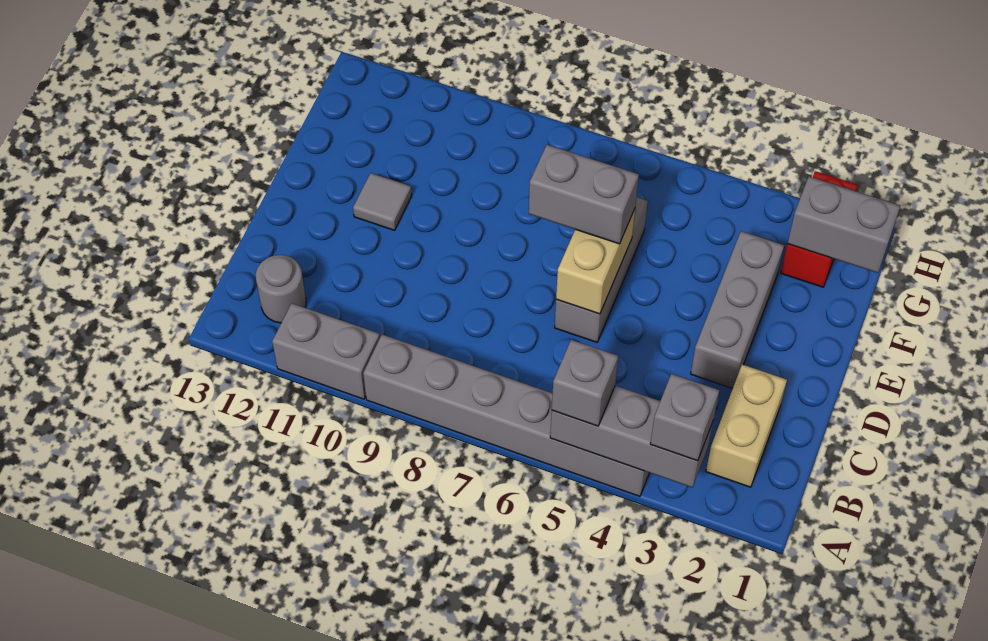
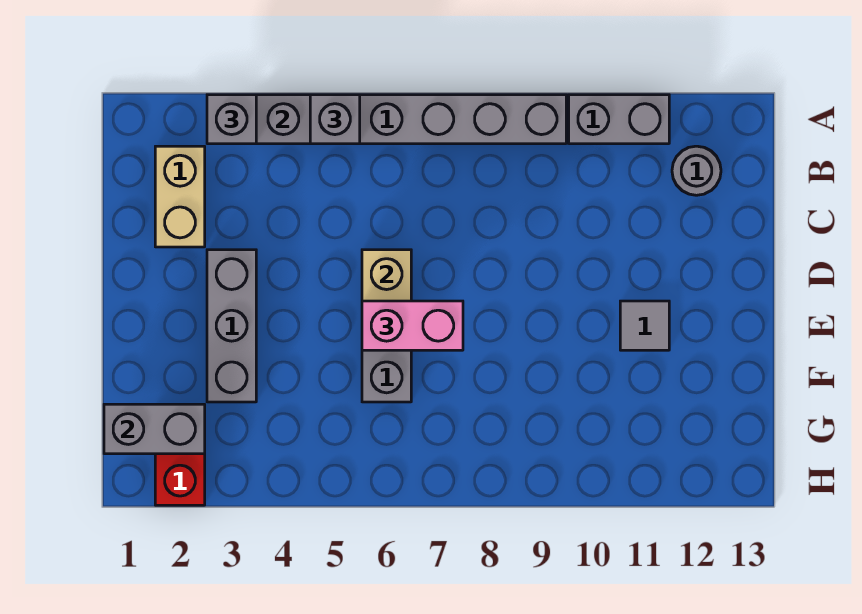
grey 1x2 brick [529,145,639,244] -> pink 1x2 brick [362,301,463,350]

